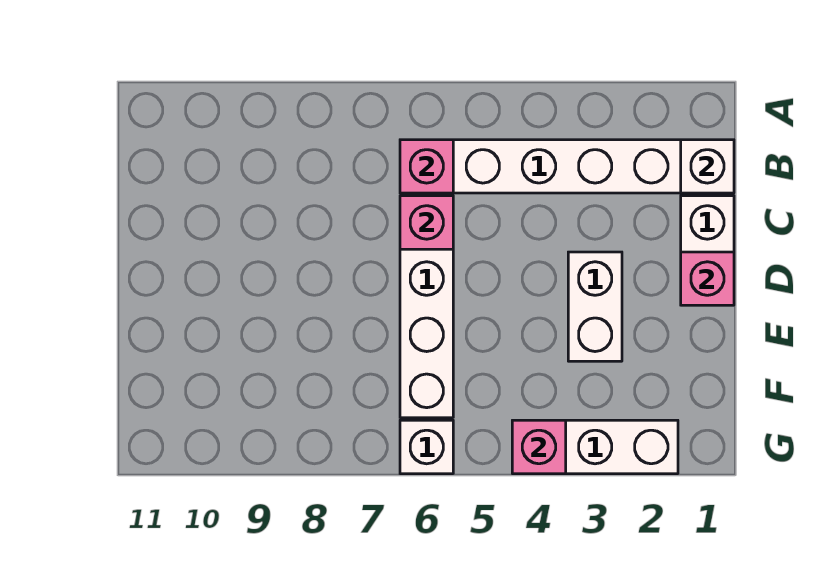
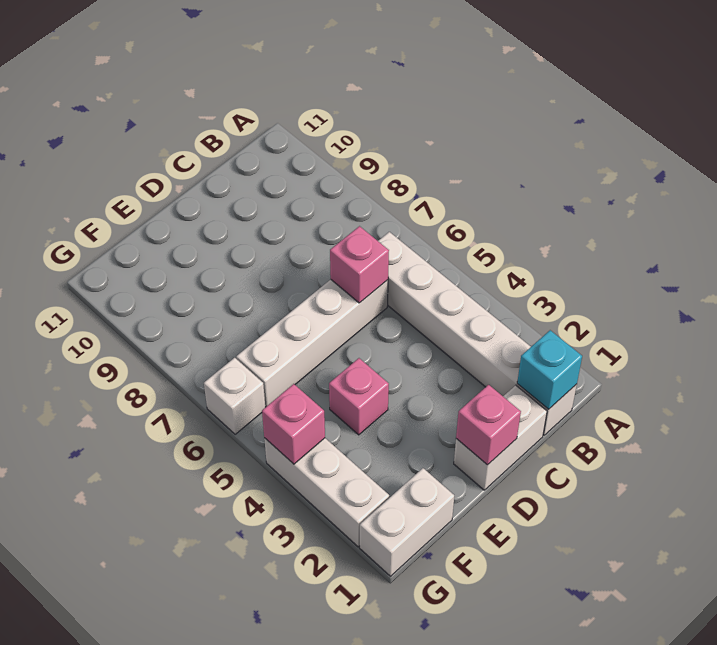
white 1x1 brick [681,140,734,193] -> cyan 1x1 brick [517,330,582,409]
pink 1x1 brick [400,140,453,193] -> pink 1x1 brick moved to [329,358,389,435]
white 1x2 brick [568,252,622,361] -> white 1x2 brick moved to [360,468,454,576]

